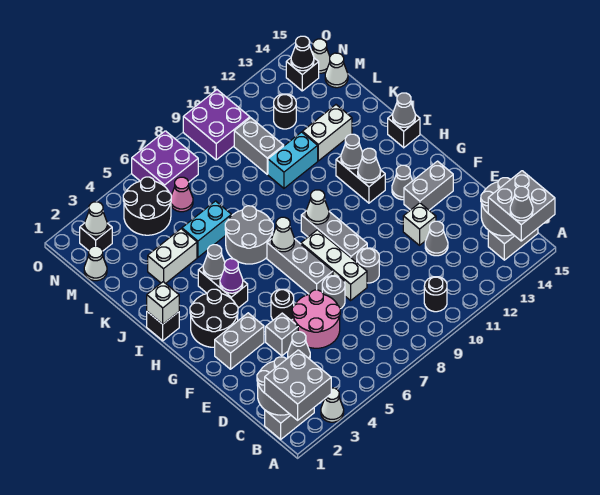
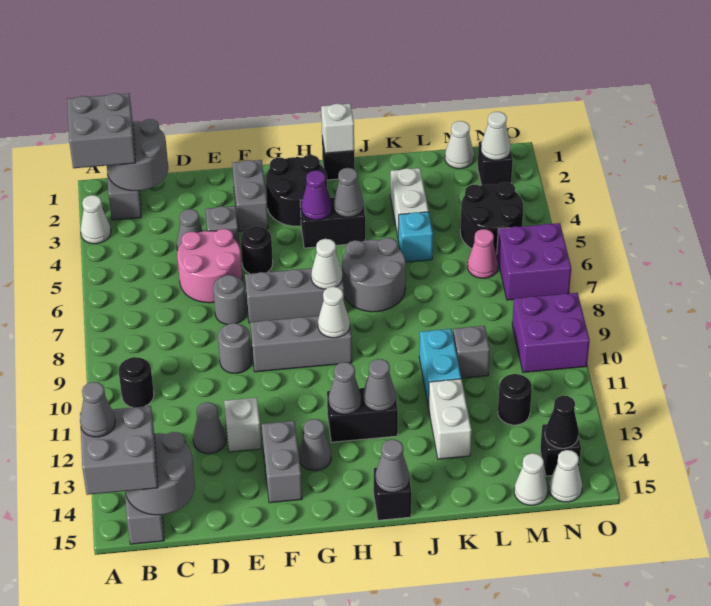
white 1x3 brick [301,230,367,300] -> none
cyan 1x2 brick [182,201,232,257] -> cyan 1x1 brick [398,212,433,262]
grey 1x2 brick [234,118,284,174] -> grey 1x1 brick [453,326,490,378]

